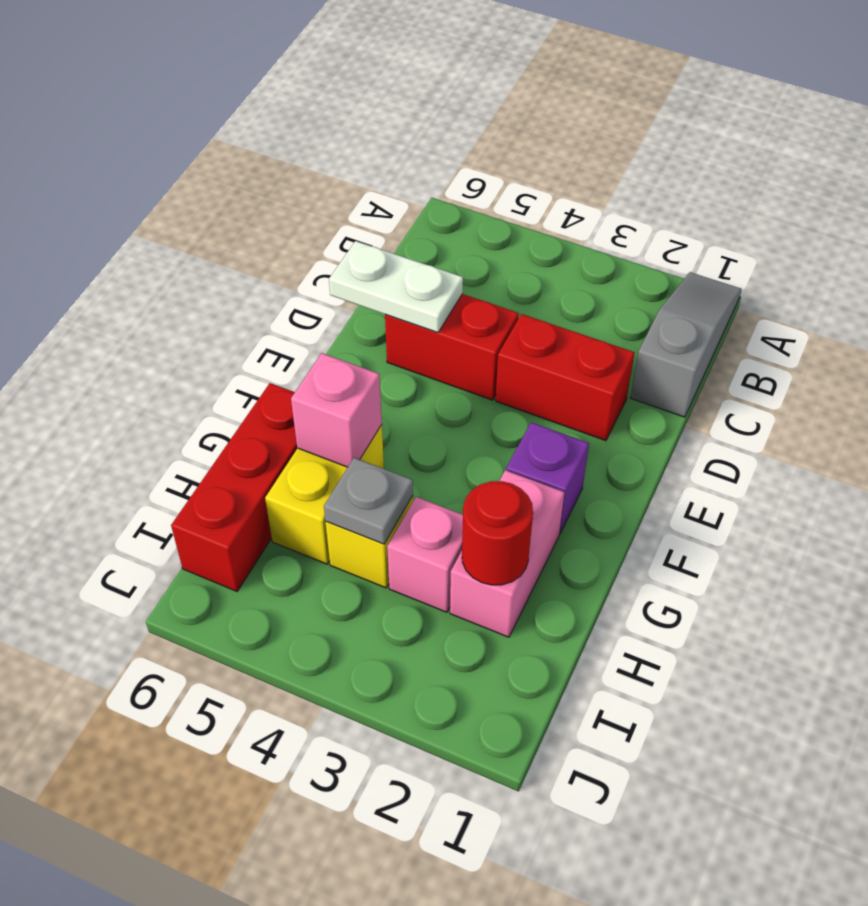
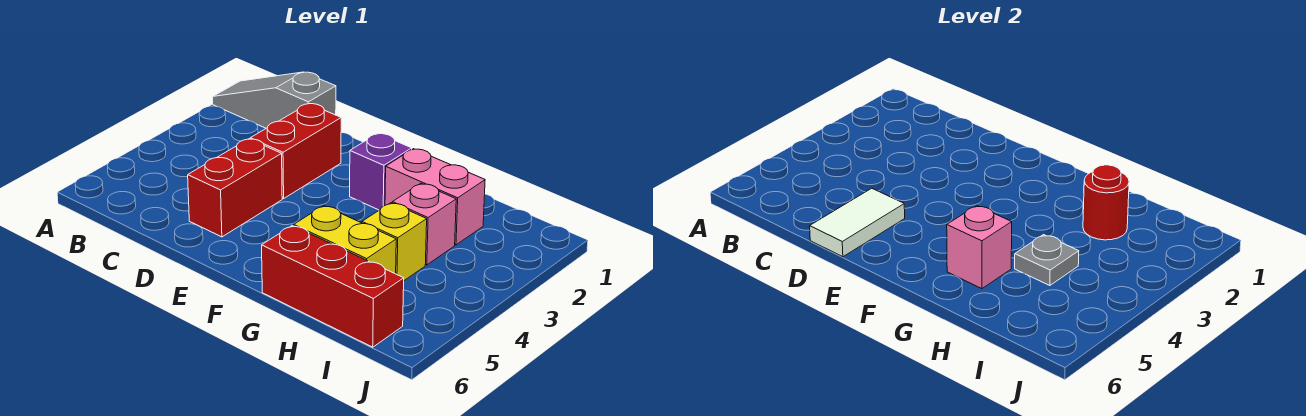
white 1x2 plate [329,241,463,333] -> white 1x2 tile [810,188,905,257]

